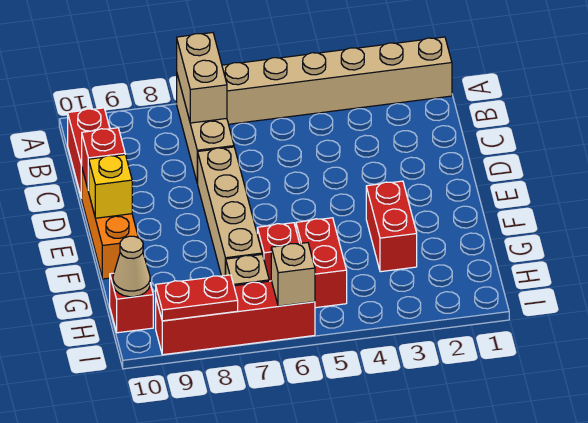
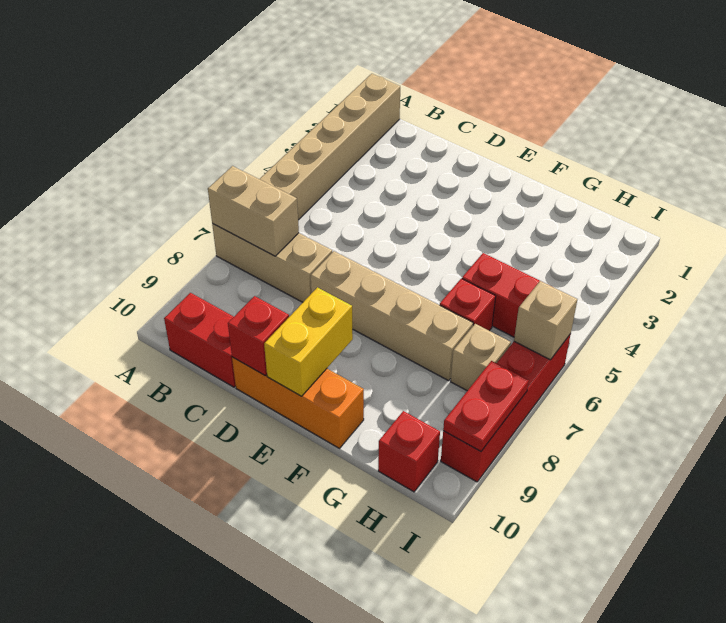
yellow 1x1 brick [88,155,132,218] -> yellow 1x2 brick [264,287,353,396]
red 1x2 brick [366,181,417,272] -> none
tan 1x1 cone [113,236,150,297] -> none

